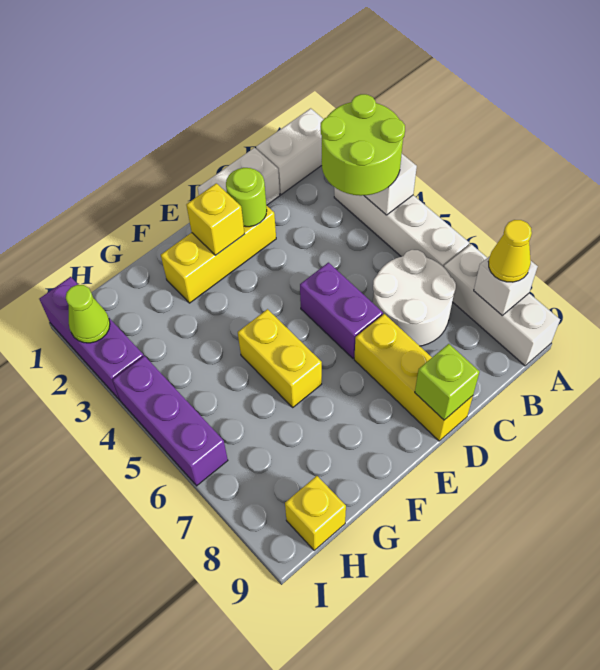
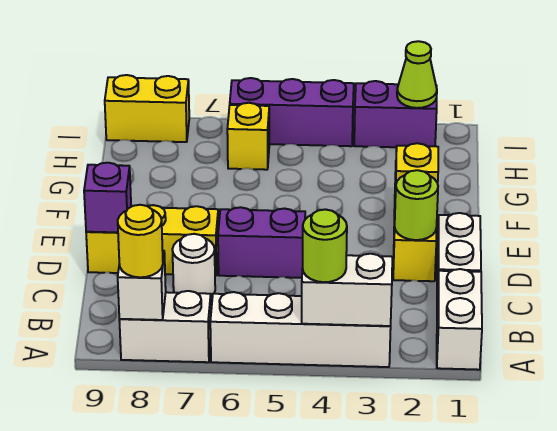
lime 2x2 round brick [321,94,405,196] -> lime 1x1 round brick [303,209,347,282]
white 1x3 brick [444,244,560,366] -> white 1x2 brick [119,291,211,362]
yellow 1x1 cone [488,220,532,282] -> yellow 1x1 round brick [118,205,163,277]
white 2x2 round brick [373,250,456,346] -> white 1x1 round brick [172,234,215,297]
lime 1x1 brick [415,344,480,420] -> purple 1x1 brick [84,163,131,232]
yellow 1x2 brick [238,309,322,407] -> yellow 1x2 brick moved to [105,75,189,142]
yellow 1x1 brick [285,476,346,550] -> yellow 1x1 brick moved to [227,103,269,170]
purple 1x3 brick [39,277,144,400] -> purple 1x2 brick [354,81,437,147]

